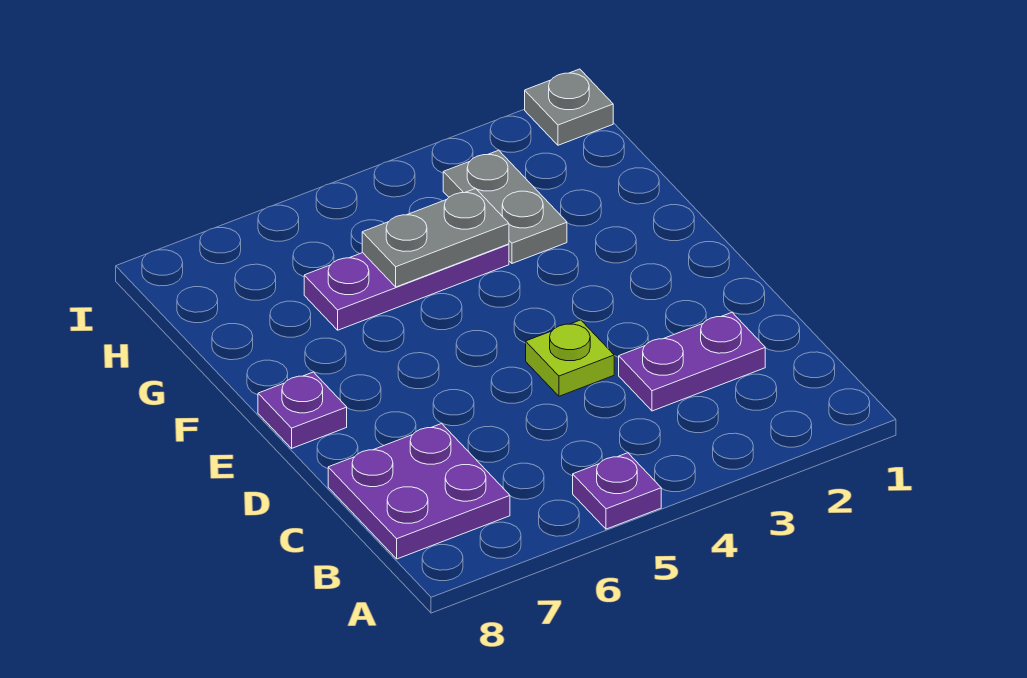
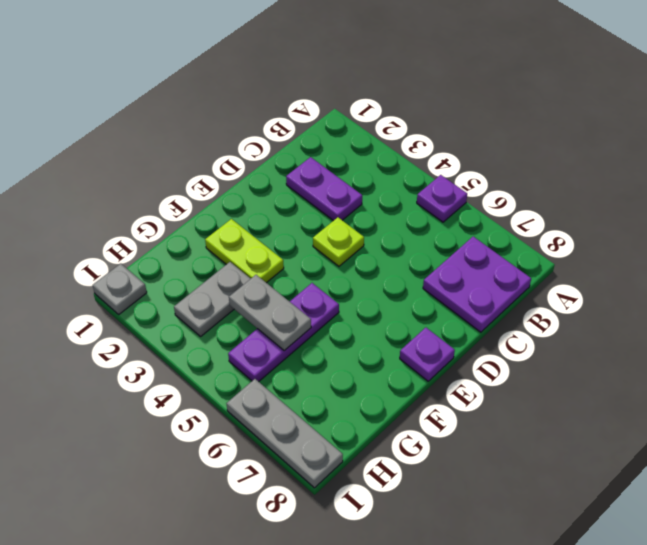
none -> lime 1x2 plate [205,219,284,283]
purple 1x3 plate [304,244,509,330] -> purple 1x3 plate turned to [228,283,339,382]
none -> grey 1x3 plate [227,379,343,488]

